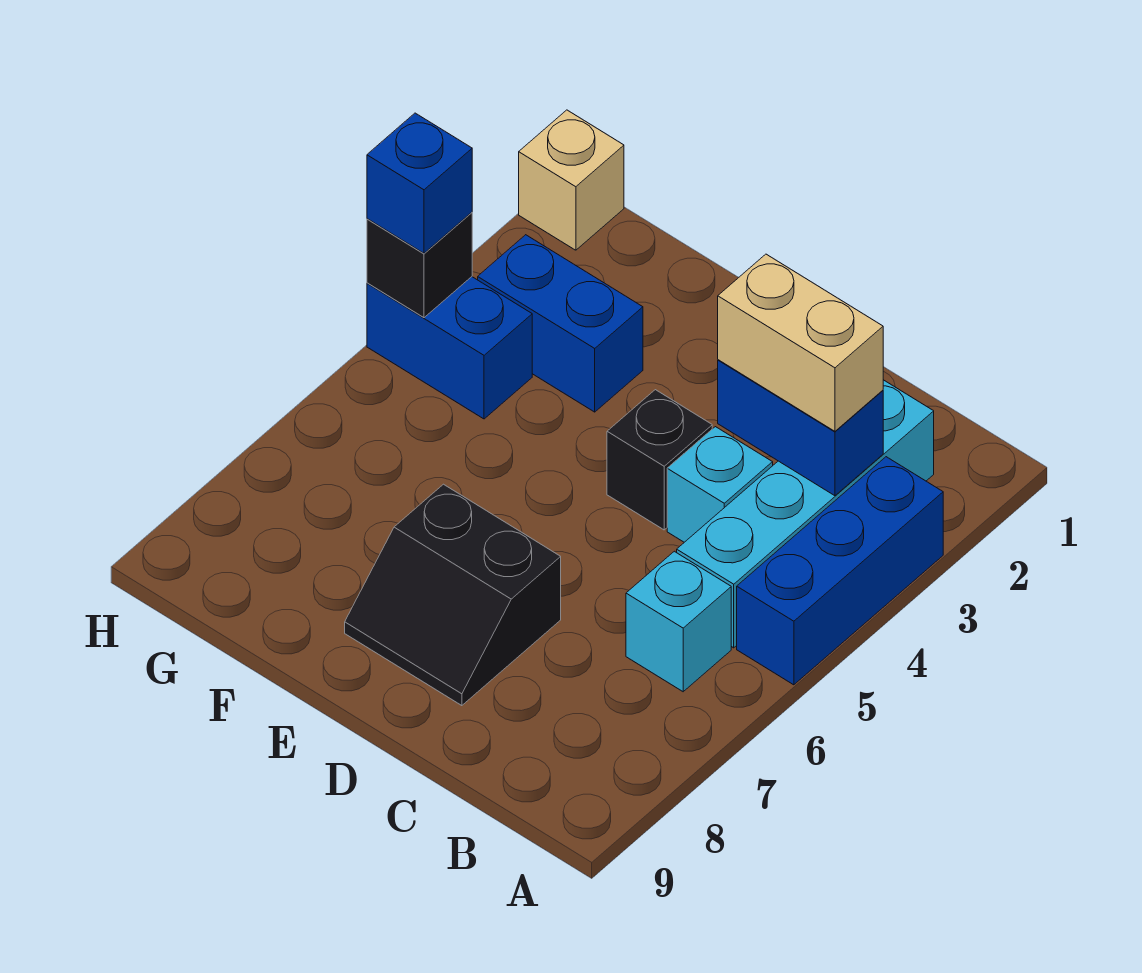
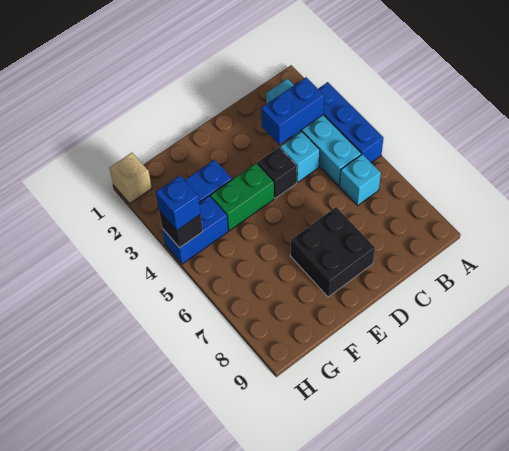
tan 1x2 brick [718,254,883,431] -> none
black 2x2 slope [345,484,561,706] -> black 2x2 brick [290,207,375,297]
none -> green 1x2 brick [210,163,274,231]

